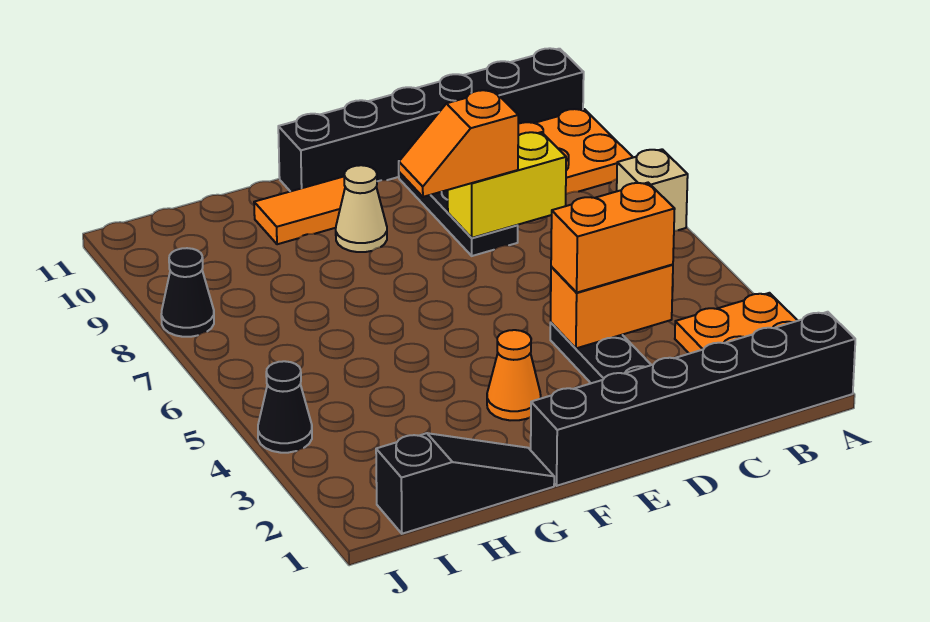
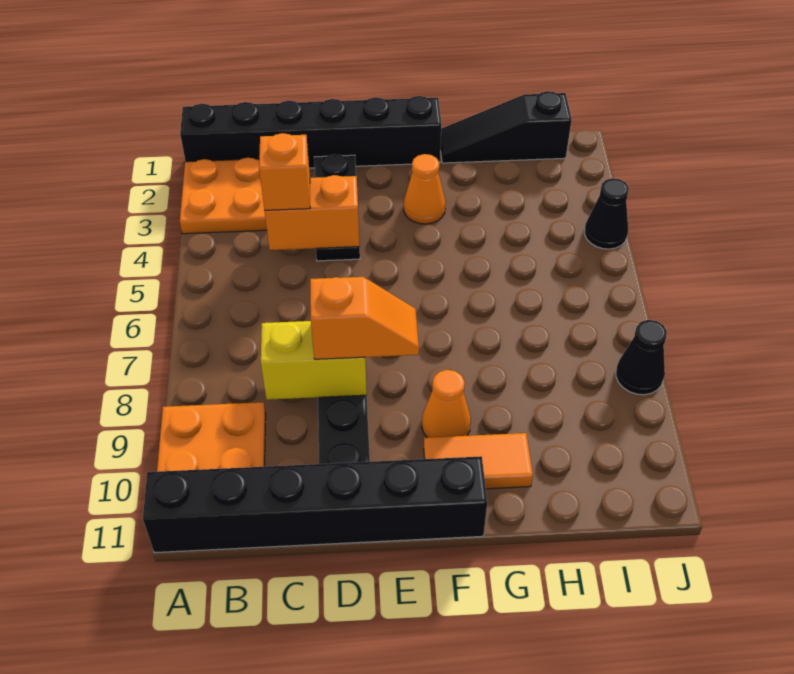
tan 1x1 brick [617,149,688,231] -> none
orange 1x2 brick [551,183,675,293] -> orange 1x1 brick [259,133,310,210]
tan 1x1 cone [336,165,387,252] -> orange 1x1 cone [422,370,471,438]

